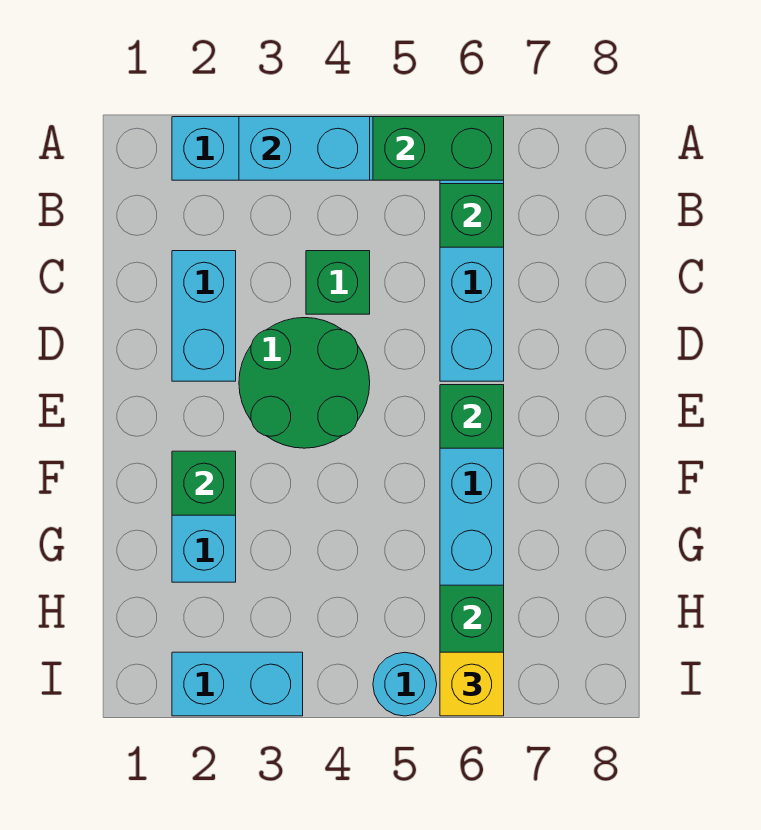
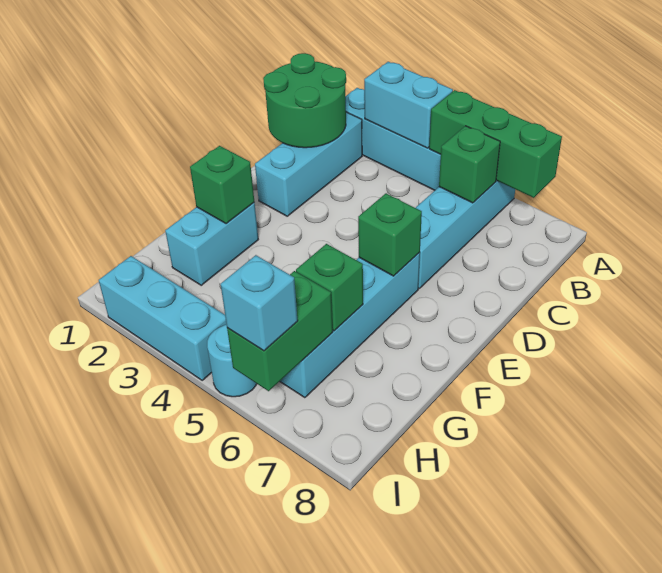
green 1x2 brick [373,117,504,180] -> green 1x3 brick [429,90,562,198]
cyan 1x2 brick [172,251,236,381] -> cyan 1x3 brick [255,112,362,216]
green 1x1 brick [306,251,370,314] -> green 1x1 brick moved to [296,244,363,331]
green 2x2 round brick [239,318,370,448] -> green 2x2 round brick moved to [263,53,346,148]
cyan 1x2 brick [172,652,303,716] -> cyan 1x3 brick [99,256,226,380]
yellow 1x1 brick [440,652,504,716] -> cyan 1x1 brick [221,255,298,351]

